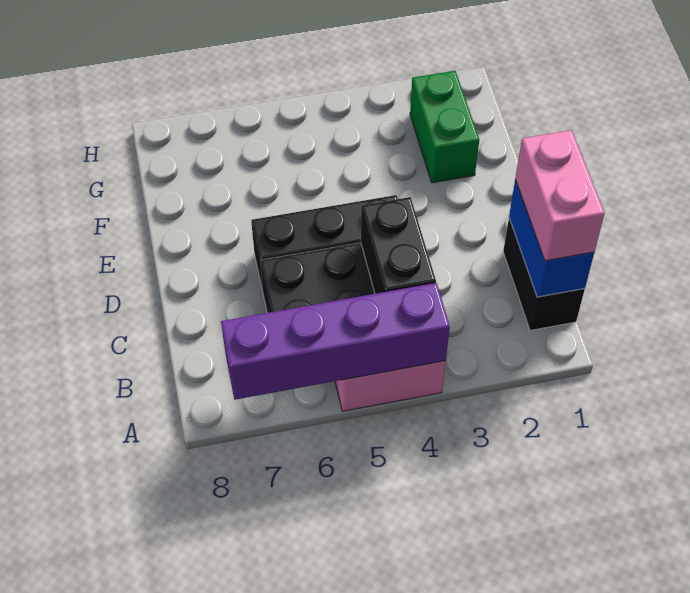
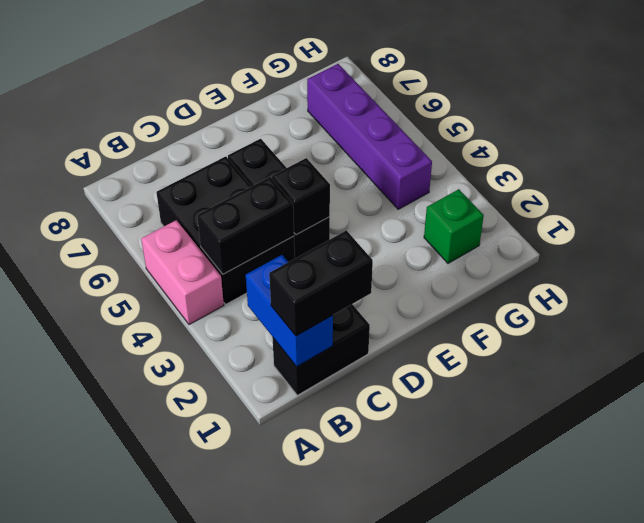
purple 1x4 brick [221,283,450,400] -> purple 1x4 brick moved to [307,64,432,209]
blue 1x2 brick [509,180,594,297] -> blue 1x2 brick turned to [246,255,333,367]
pink 1x2 brick [515,130,605,261] -> black 1x2 brick [269,230,373,336]
none -> black 1x1 brick [272,158,330,235]
green 1x2 brick [410,71,479,183] -> green 1x1 brick [424,189,484,263]

